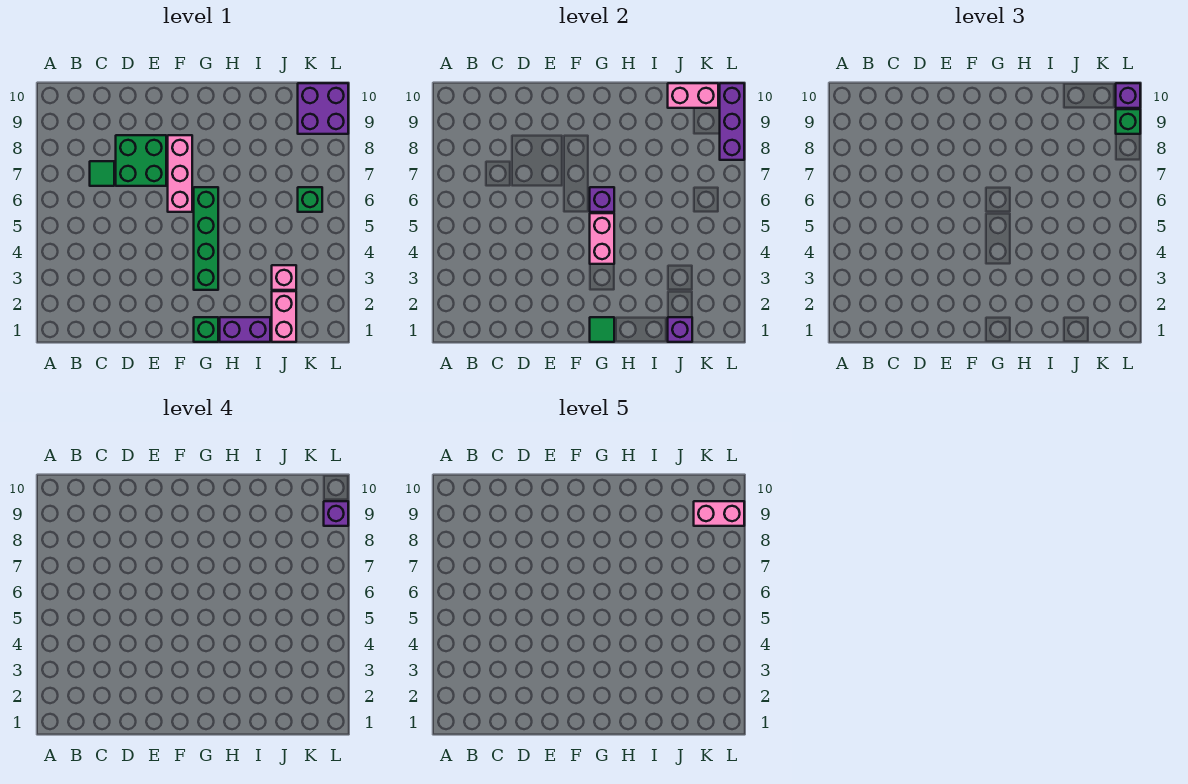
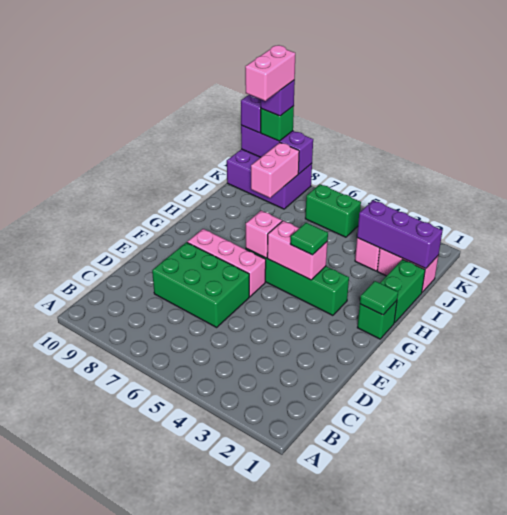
green 1x1 tile [90,161,114,186] -> green 1x1 tile moved to [290,223,328,255]
green 2x2 brick [116,135,166,186] -> green 2x3 brick [152,242,249,327]
purple 1x1 brick [590,187,614,212] -> pink 1x1 brick [246,211,282,258]
purple 1x2 brick [220,317,270,342] -> green 1x2 brick [380,259,425,323]
purple 1x1 brick [668,317,692,342] -> purple 1x3 brick [357,200,443,269]
pink 1x2 brick [668,83,718,108] -> pink 1x2 brick moved to [251,143,299,198]
green 1x1 brick [298,187,322,212] -> green 1x2 brick [305,184,361,237]
purple 2x2 brick [298,83,348,134] -> purple 2x3 brick [227,149,312,209]

